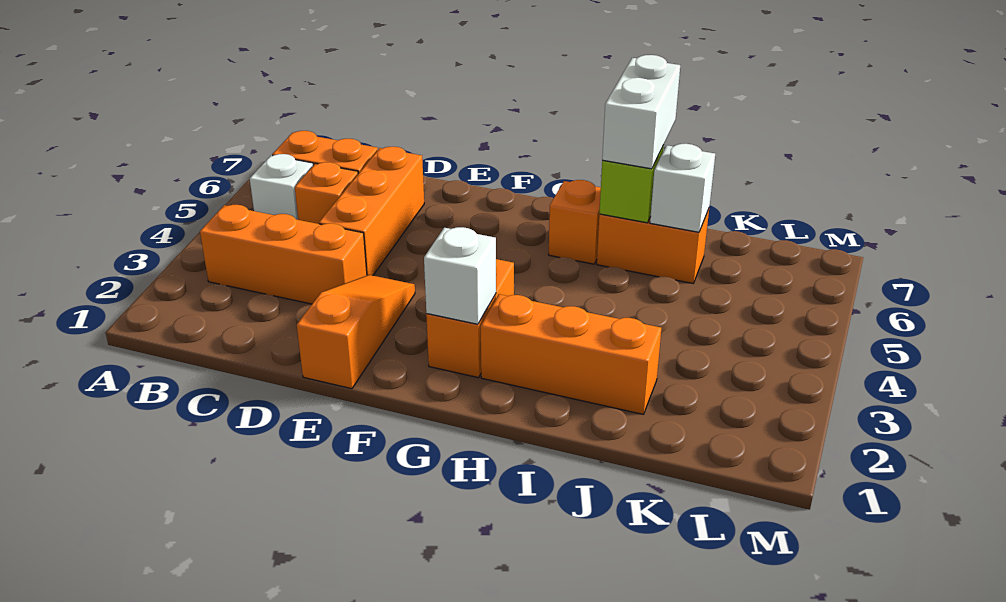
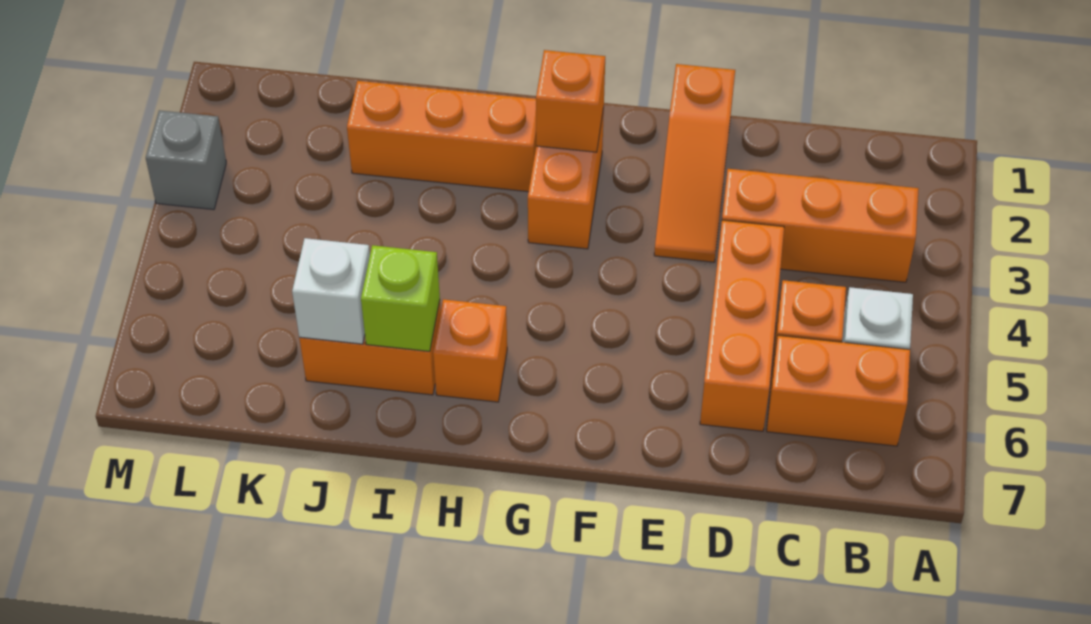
white 1x1 brick [424,227,496,324] -> orange 1x1 brick [536,50,605,152]
white 1x2 brick [602,55,680,169] -> none
none -> grey 1x1 brick [146,110,226,210]

